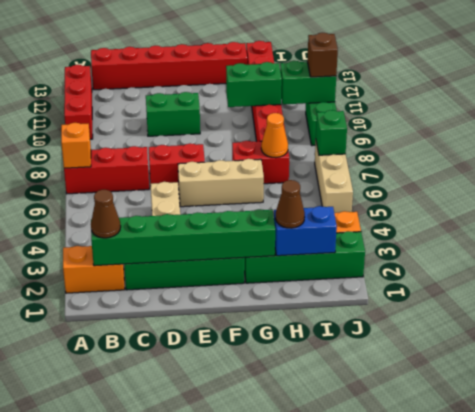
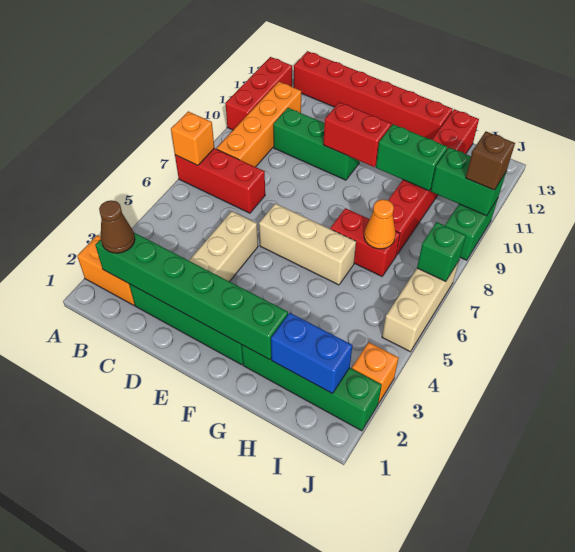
none -> orange 1x4 brick [217,82,301,167]
red 1x2 brick [149,143,205,188] -> red 1x2 brick moved to [323,102,391,167]
green 1x2 brick [146,92,200,136] -> green 1x3 brick [273,108,359,180]
brown 1x1 cone [275,180,305,228] -> none

